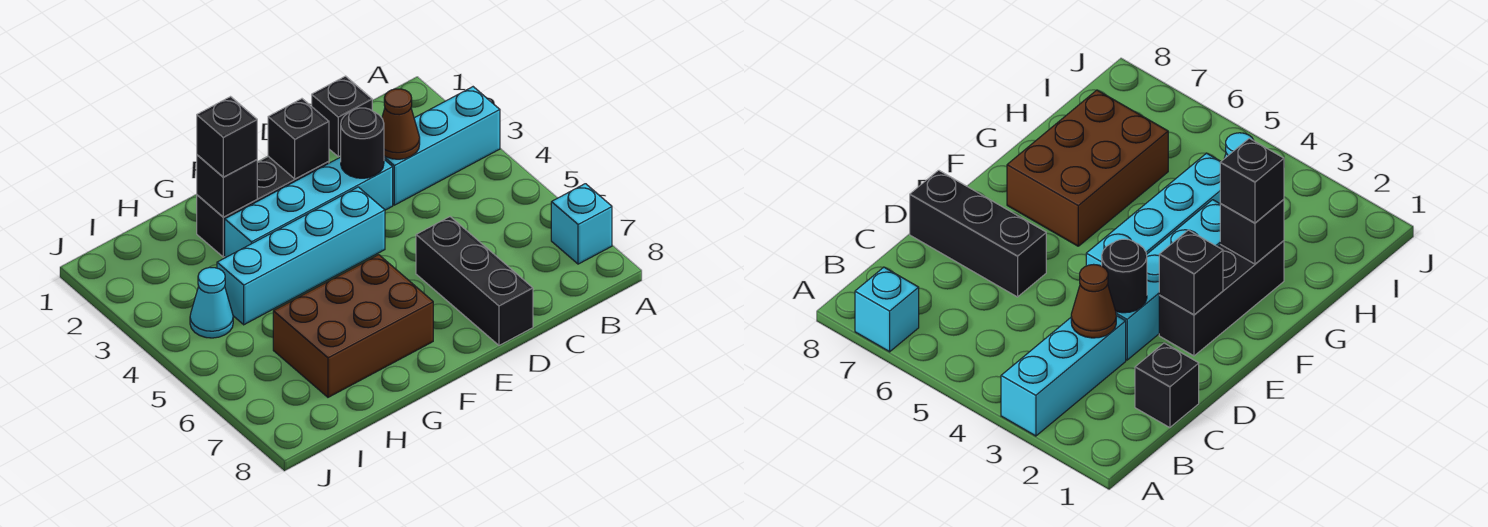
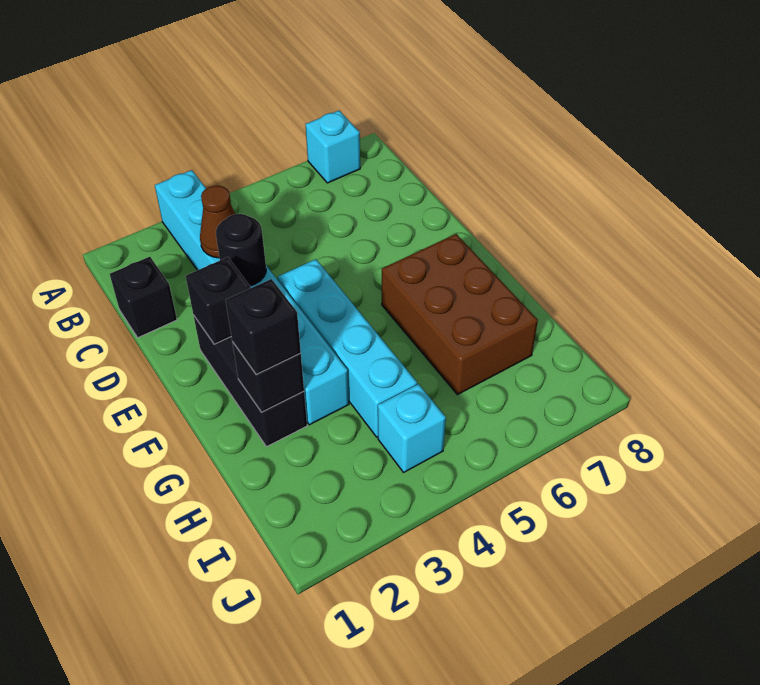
black 1x3 brick [416,217,533,345] -> none
cyan 1x1 cone [190,268,233,338] -> cyan 1x1 brick [378,384,446,472]

